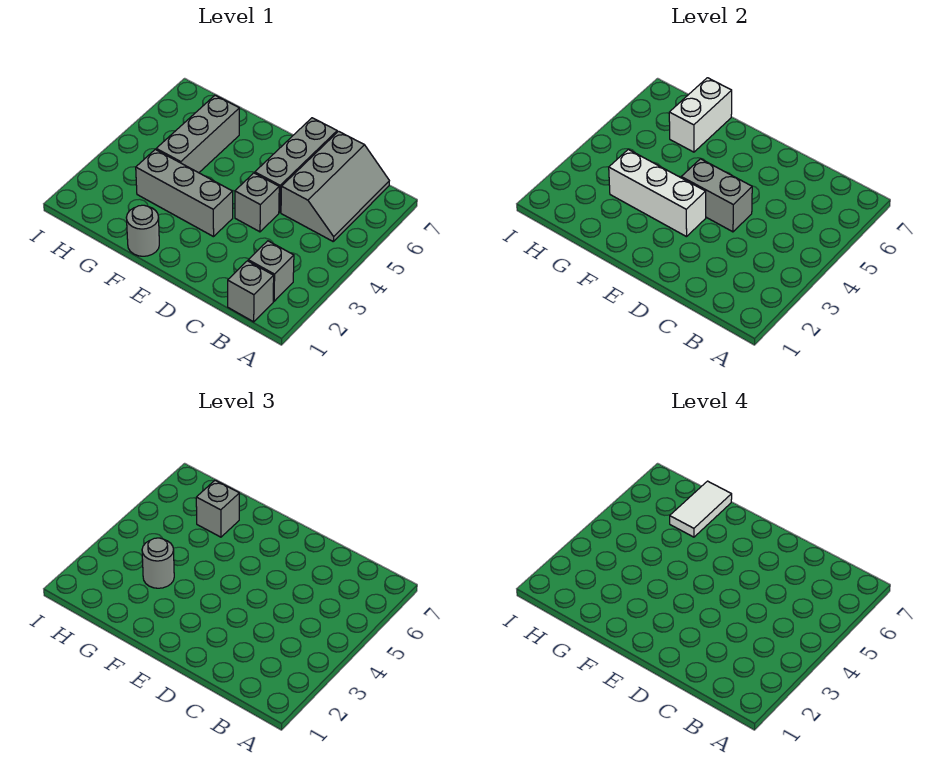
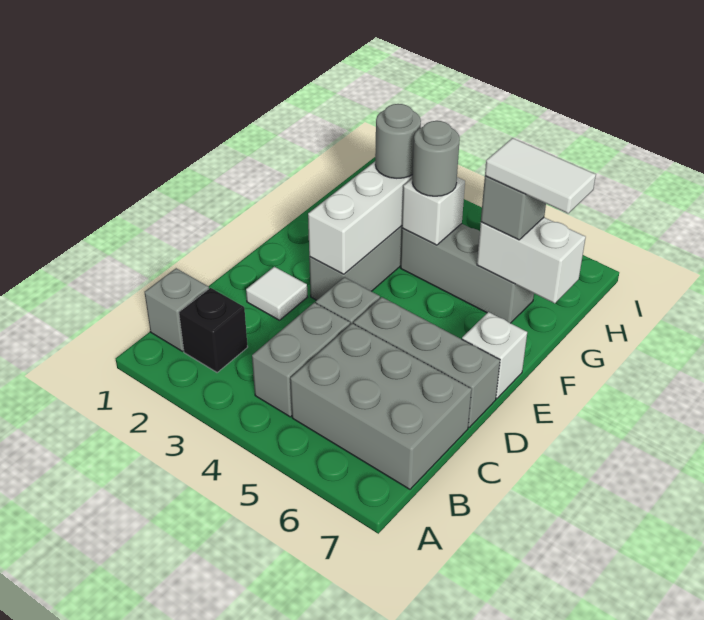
grey 1x1 brick [248,241,294,301] -> black 1x1 brick [179,288,248,372]
grey 2x3 slope [281,131,389,241] -> grey 2x3 brick [290,323,472,489]
none -> white 1x1 tile [246,267,307,320]
grey 1x2 brick [681,159,752,232] -> grey 1x2 brick moved to [252,303,350,417]
none -> white 1x1 brick [462,312,527,399]
grey 1x1 round brick [126,205,159,256] -> grey 1x1 round brick moved to [412,121,460,196]
none -> white 1x1 brick [402,177,465,245]

